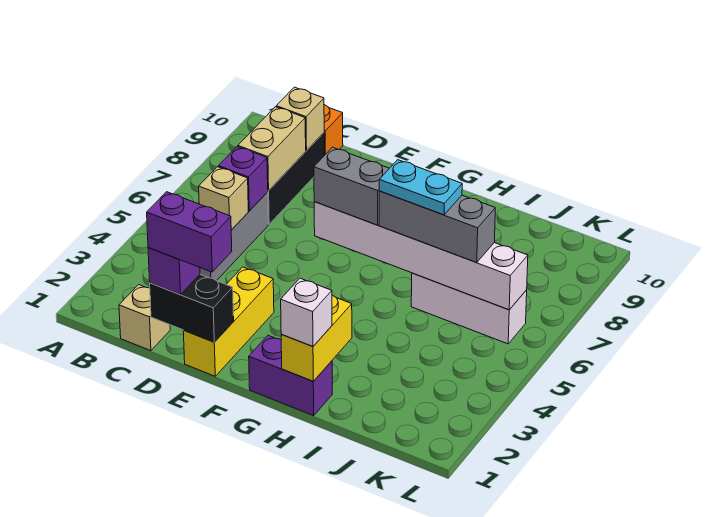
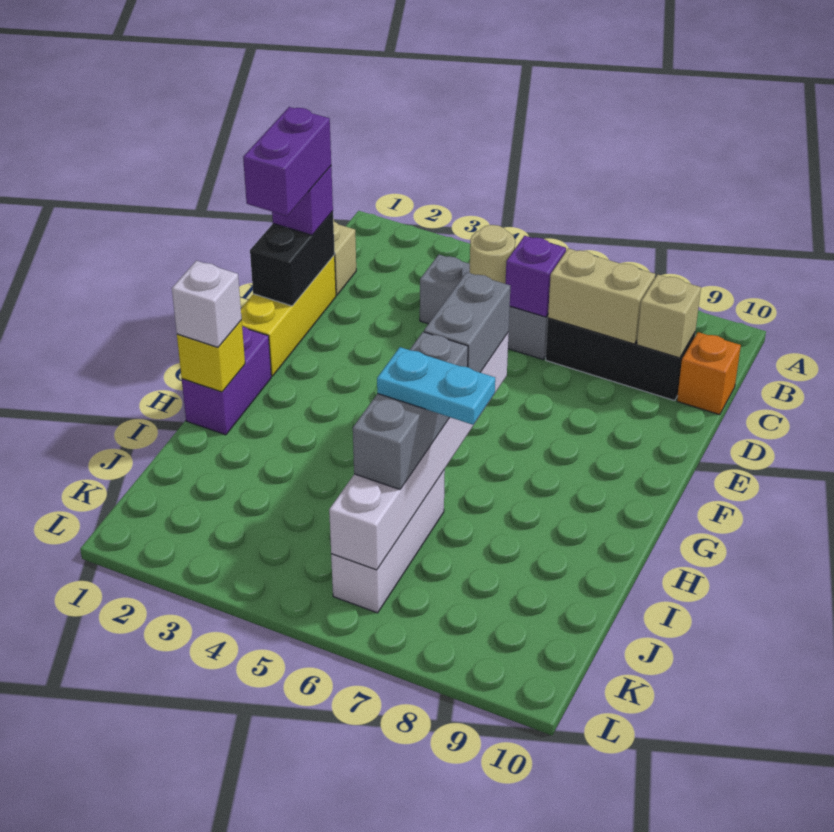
tan 1x1 brick [199,167,248,230] -> tan 1x1 round brick [470,225,515,284]
yellow 1x3 brick [183,267,274,376] -> yellow 1x3 brick turned to [241,255,336,376]
yellow 1x2 brick [281,295,352,381] -> yellow 1x1 brick [177,320,245,392]
cyan 1x2 plate [379,160,462,215] -> cyan 1x2 plate turned to [377,347,495,425]

